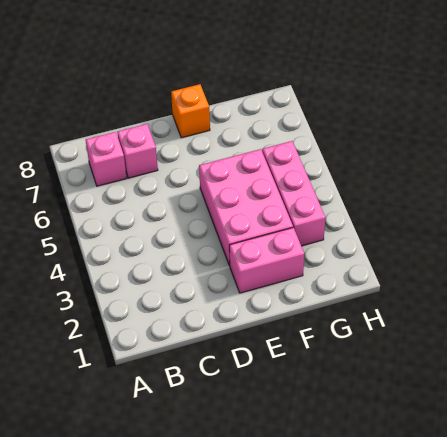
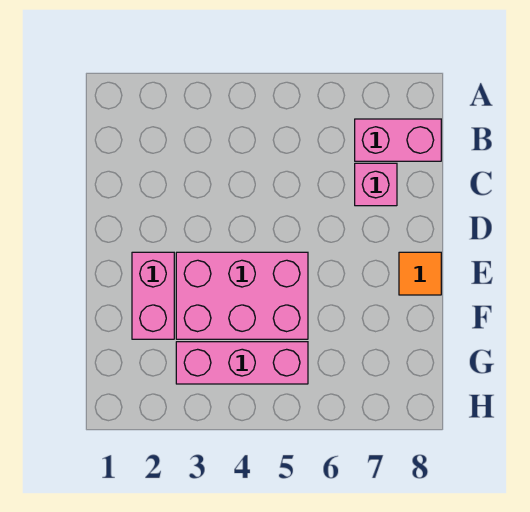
pink 1x1 brick [86,132,127,186] -> pink 1x2 brick [355,119,441,161]
orange 1x1 brick [171,84,210,138] -> orange 1x1 tile [399,252,441,295]

